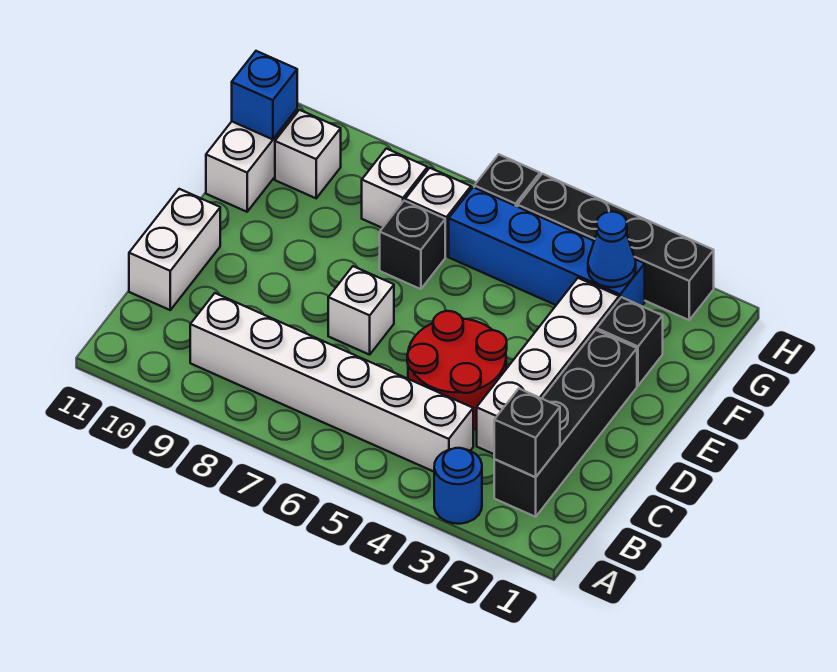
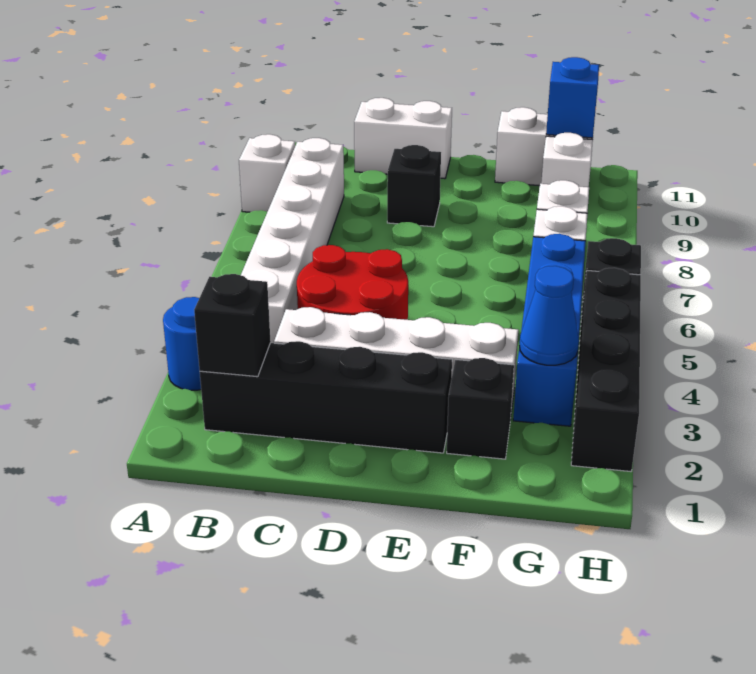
white 1x1 brick [328,266,394,355] -> white 1x1 brick moved to [239,134,295,212]
black 1x1 brick [380,201,445,289] -> black 1x1 brick moved to [387,145,441,227]

